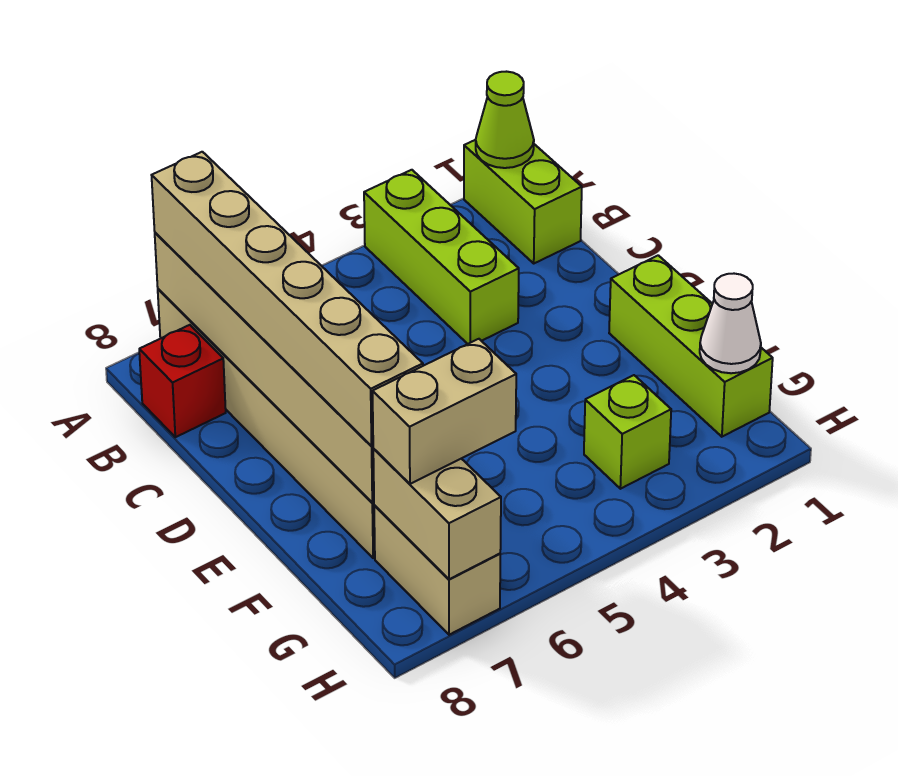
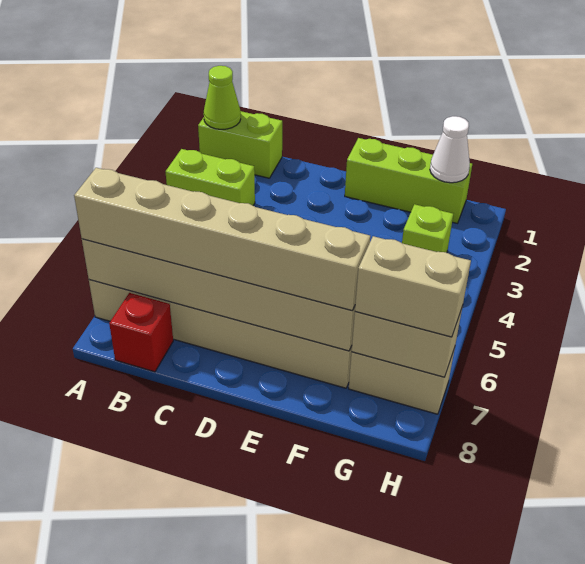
lime 1x3 brick [364,170,519,344] -> lime 1x2 brick [165,149,255,205]
tan 1x2 brick [373,339,516,484] -> tan 1x2 brick turned to [355,236,471,337]

